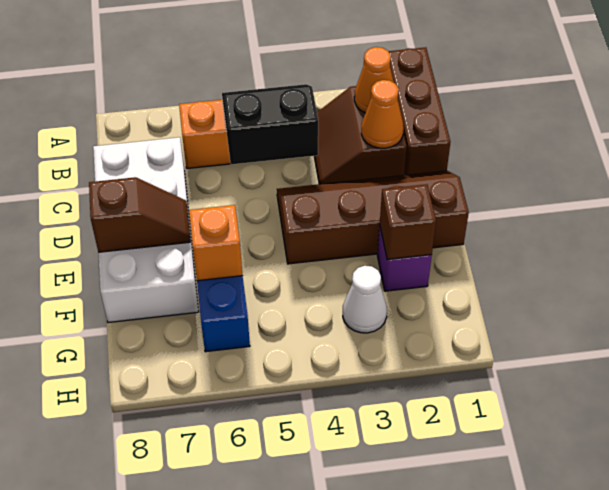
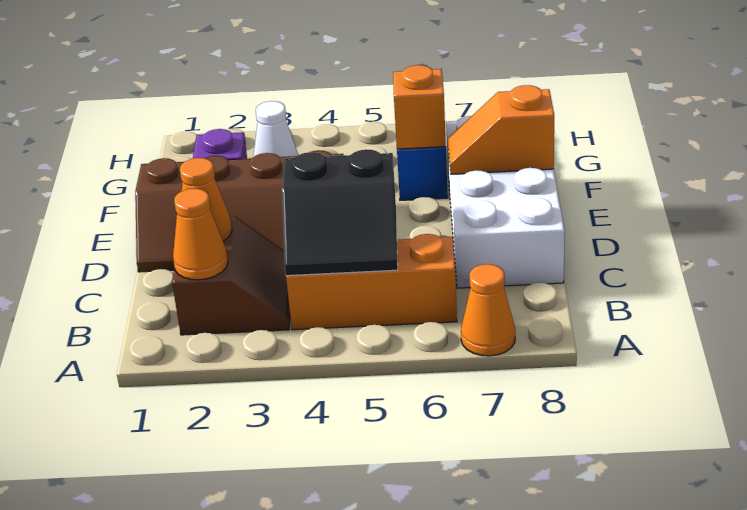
brown 1x3 brick [388,47,451,175] -> none
none -> orange 1x1 cone [461,264,515,356]
brown 1x2 slope [89,177,191,252] -> orange 1x2 slope [448,85,554,174]
brown 1x1 brick [380,184,436,260] -> none

